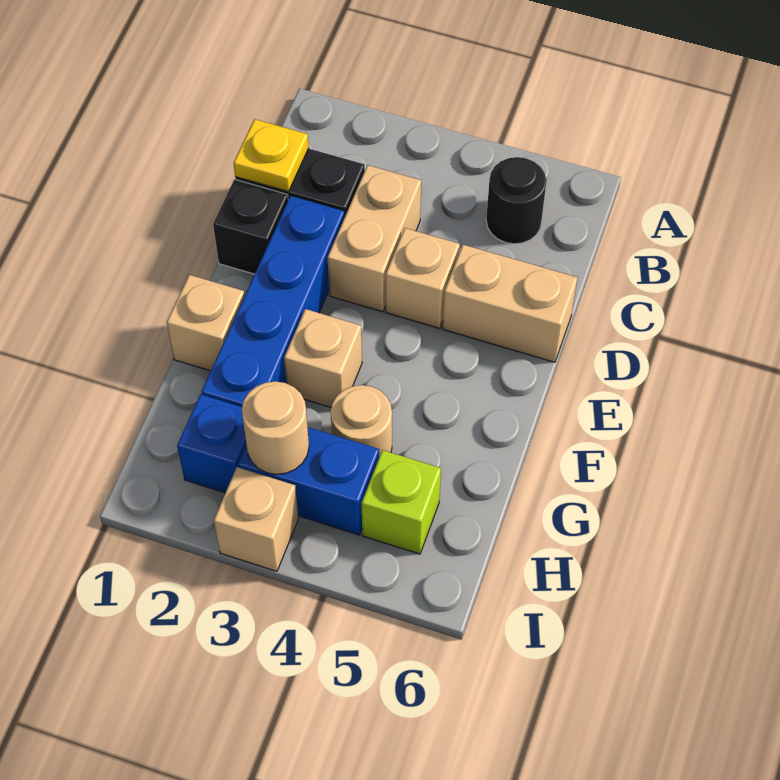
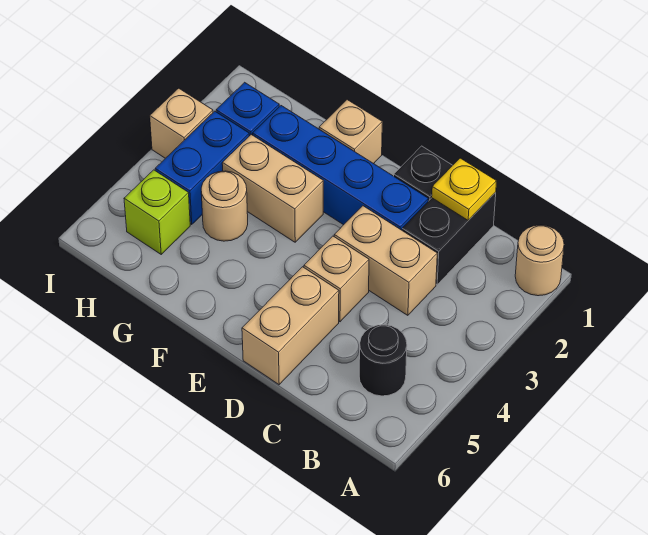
tan 1x1 brick [284,309,362,407] -> tan 1x2 brick [222,135,323,242]
tan 1x1 round brick [242,381,309,474] -> tan 1x1 round brick moved to [515,225,564,296]

